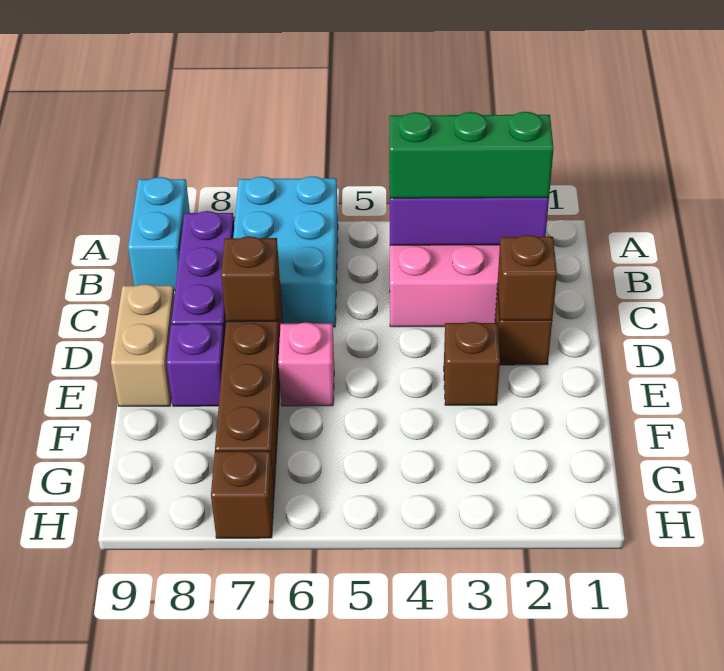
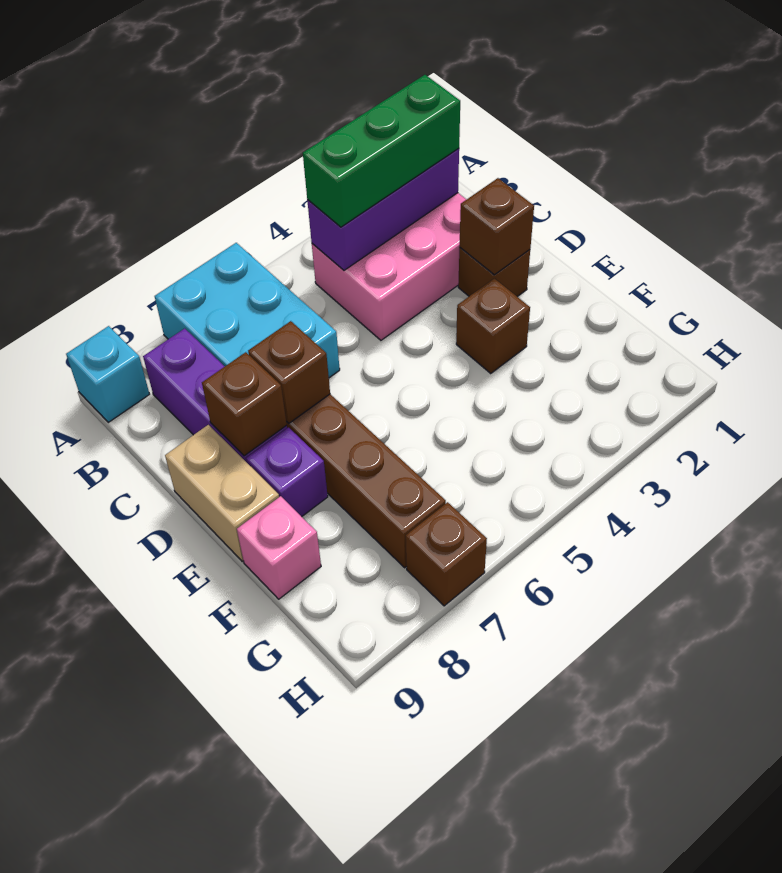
cyan 1x2 brick [128,177,190,291] -> cyan 1x1 brick [66,326,149,422]
none -> brown 1x1 brick [202,352,287,456]
pink 1x1 brick [278,323,334,406] -> pink 1x1 brick moved to [237,496,321,599]

